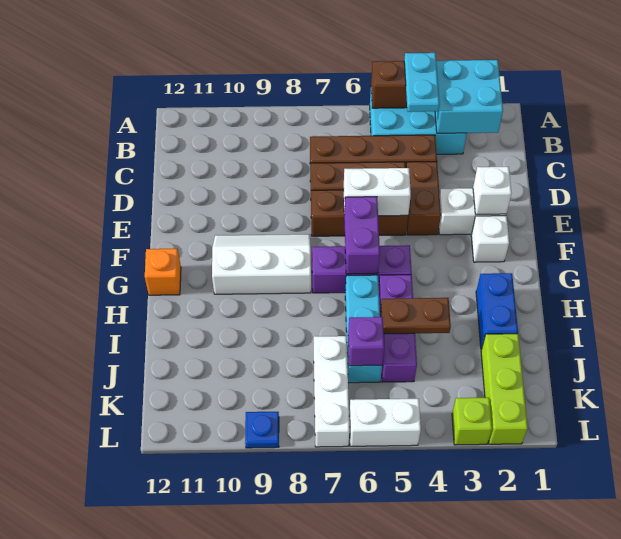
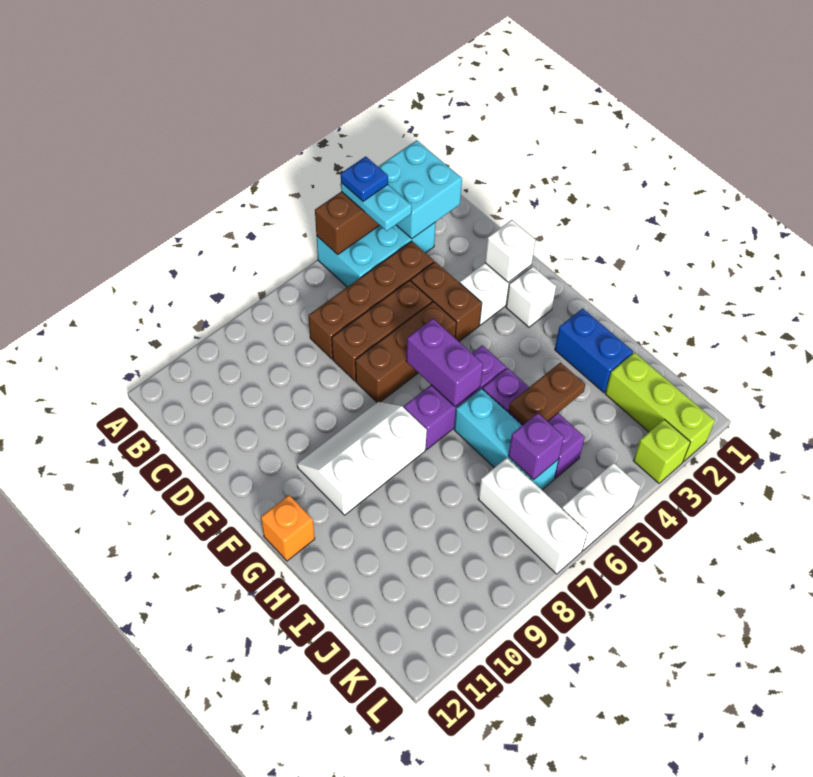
white 1x2 brick [343,168,411,216] -> none
blue 1x1 plate [245,412,279,448] -> blue 1x1 plate moved to [341,156,388,201]

